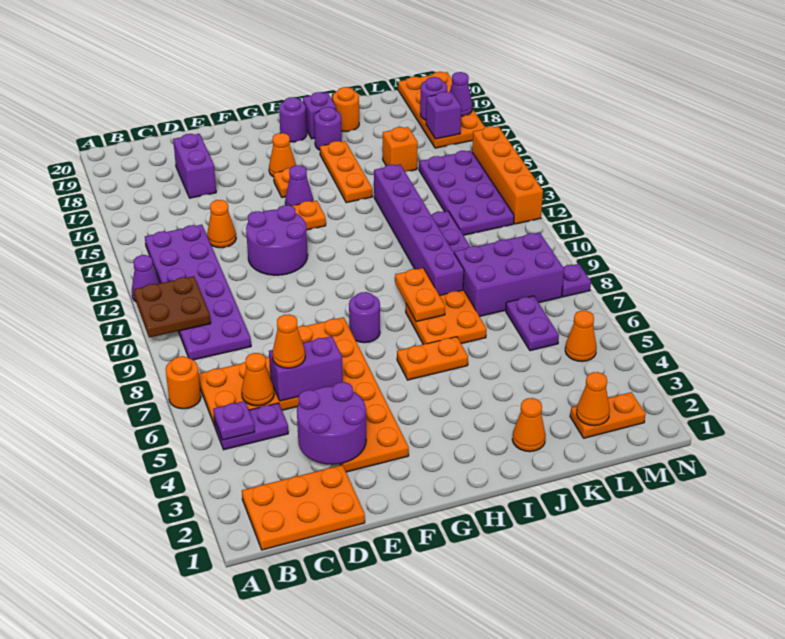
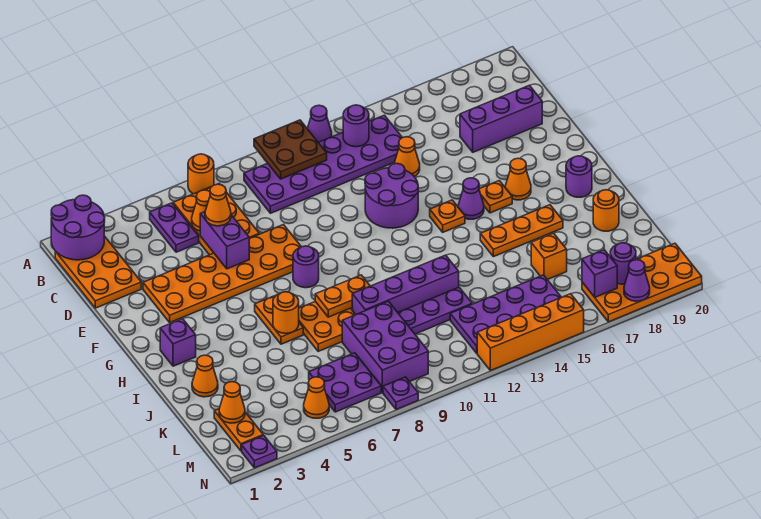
purple 1x1 plate [213,401,255,440] -> purple 1x1 plate moved to [242,435,277,468]
purple 2x2 round brick [297,382,366,465] -> purple 2x2 round brick moved to [51,195,105,260]
purple 1x2 brick [173,134,216,198] -> purple 1x3 brick [460,85,542,152]
none -> orange 1x1 round brick [273,292,299,333]
purple 1x1 round brick [314,107,342,150] -> purple 1x1 round brick moved to [343,105,369,147]
purple 1x1 brick [303,92,336,139] -> purple 1x1 brick moved to [160,319,196,366]
purple 1x6 brick [374,164,464,295] -> purple 1x4 brick [352,255,459,314]
purple 1x2 plate [506,296,559,351] -> purple 2x2 plate [309,353,381,412]

